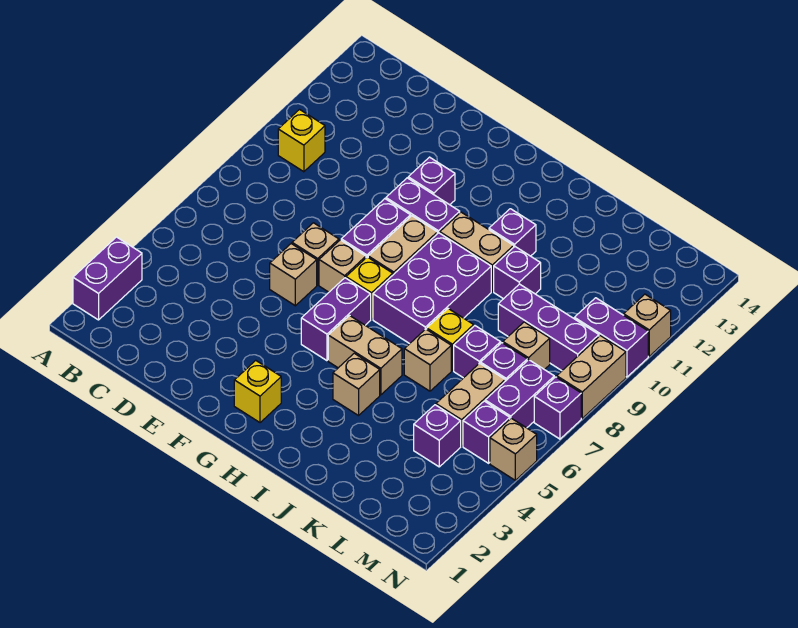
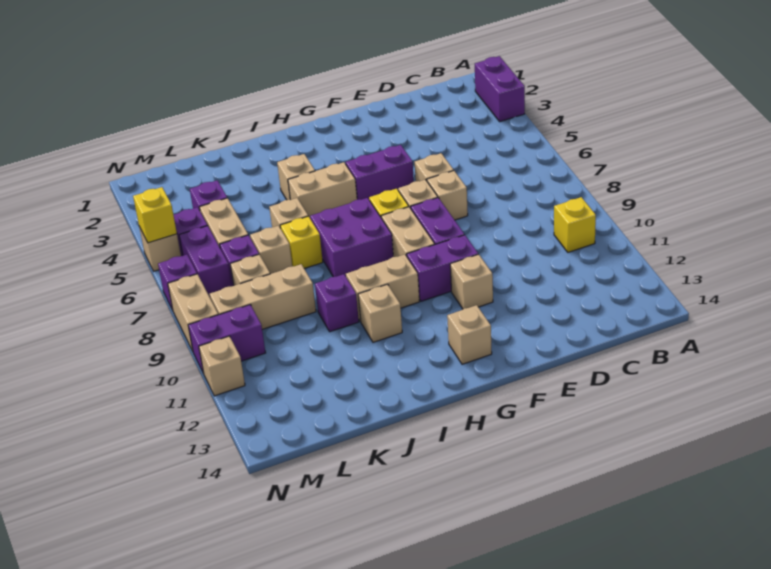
purple 1x1 brick [408,157,455,205] -> tan 1x1 brick [450,254,493,309]
yellow 1x1 brick [234,360,281,423] -> yellow 1x1 brick moved to [133,187,177,243]
purple 1x2 brick [301,278,371,361] -> purple 1x2 brick turned to [346,145,414,200]
none -> tan 1x1 brick [447,305,492,364]
purple 2x3 brick [373,233,491,344] -> purple 2x2 brick [310,198,393,277]
purple 1x1 brick [489,209,536,256] -> tan 1x1 brick [358,284,402,342]
purple 1x1 brick [454,326,501,378] -> tan 1x1 brick [250,226,292,274]
purple 1x3 brick [498,284,599,371] -> tan 1x3 brick [210,264,316,329]

